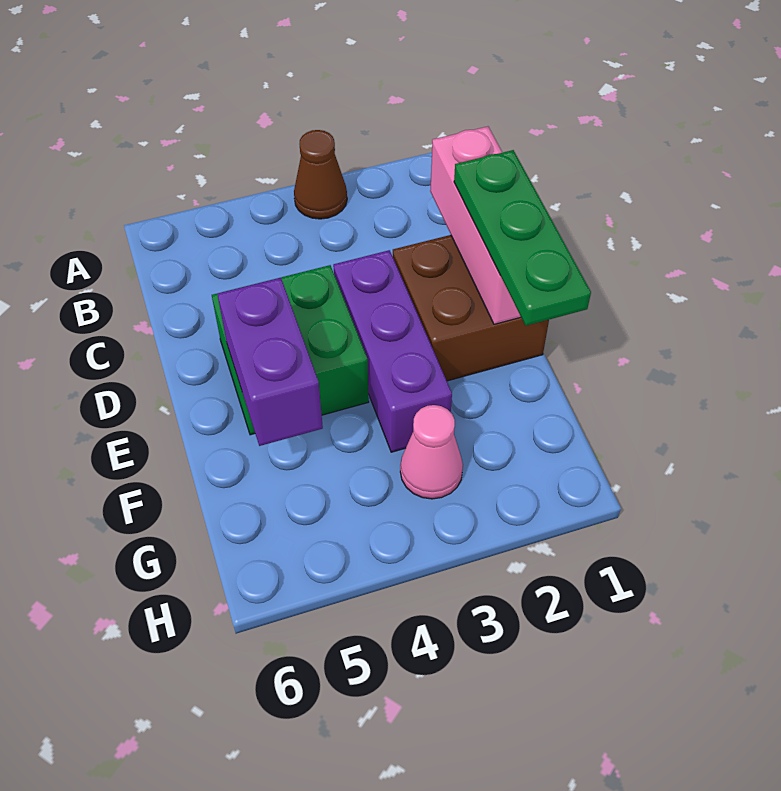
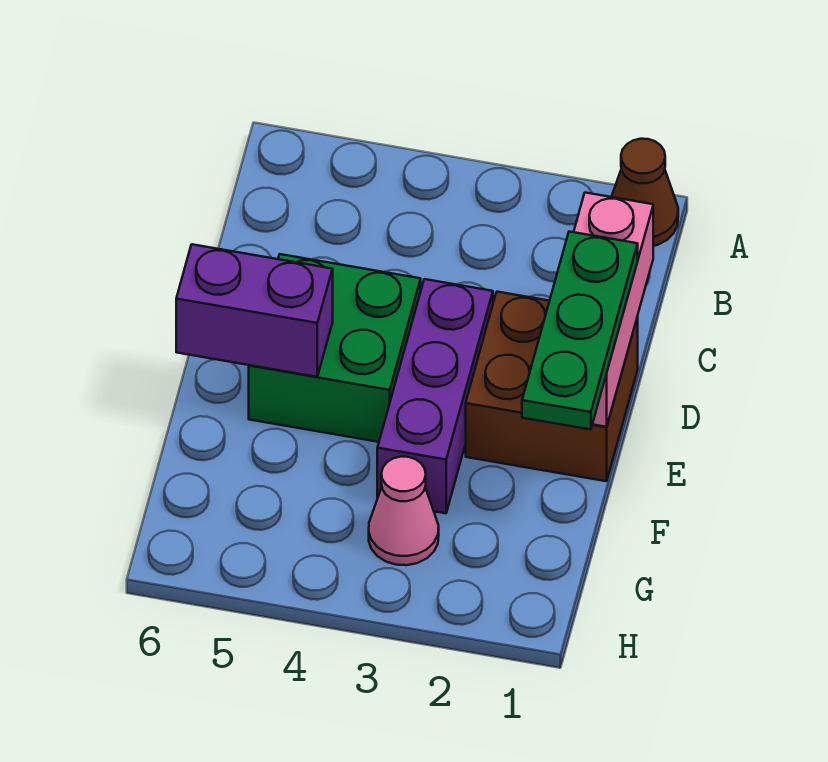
brown 1x1 cone [294,130,347,219] -> brown 1x1 cone moved to [612,139,678,246]
purple 1x2 brick [217,278,323,446] -> purple 1x2 brick turned to [176,244,333,377]

